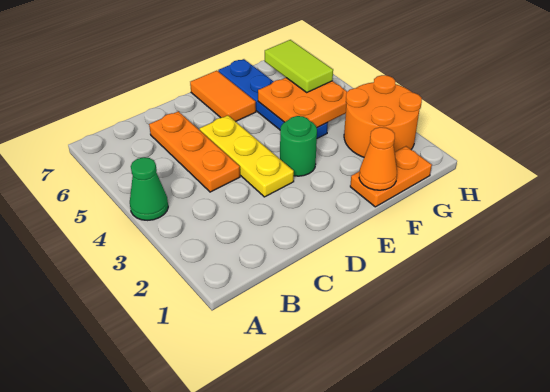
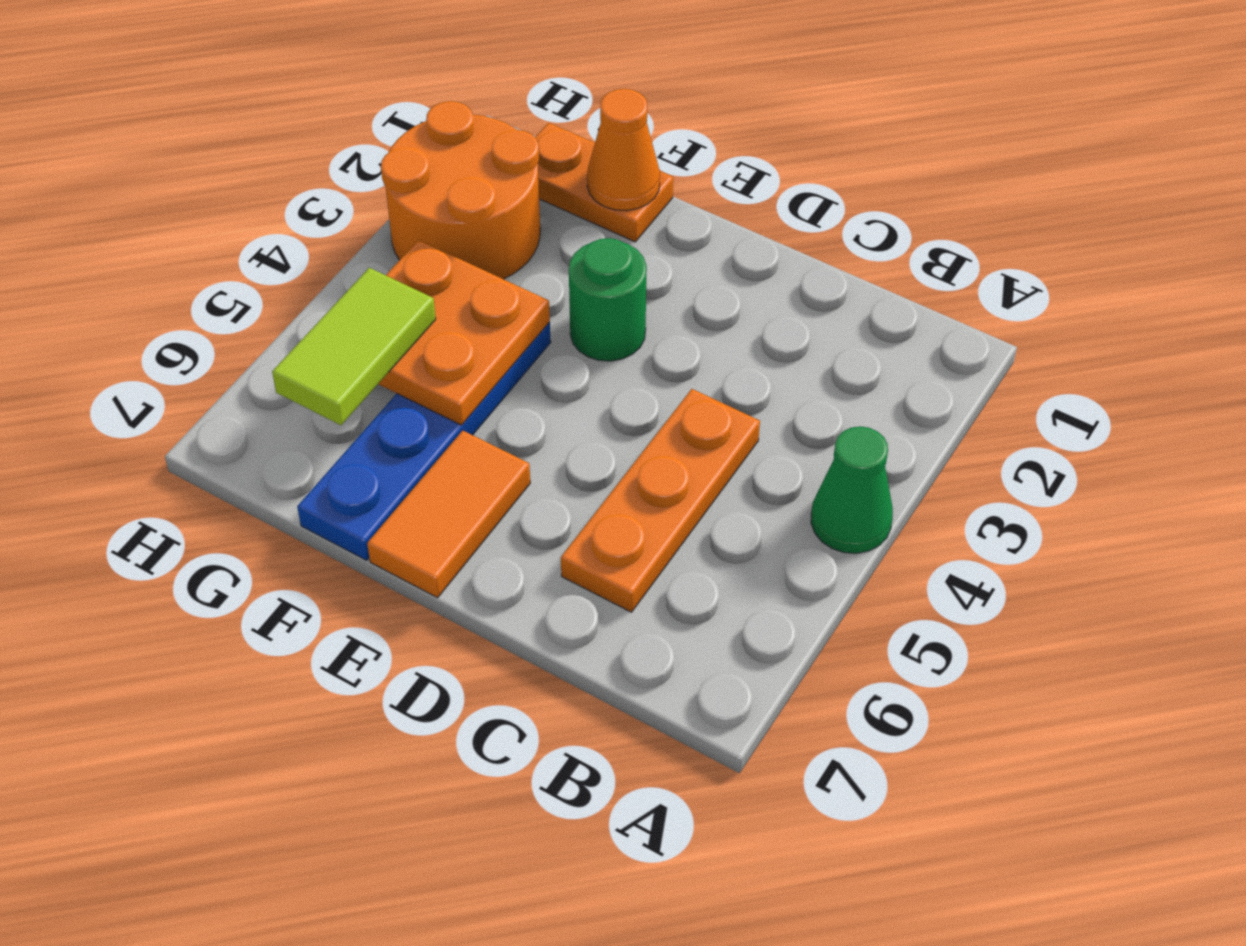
yellow 1x3 plate [200,115,294,197] -> none

